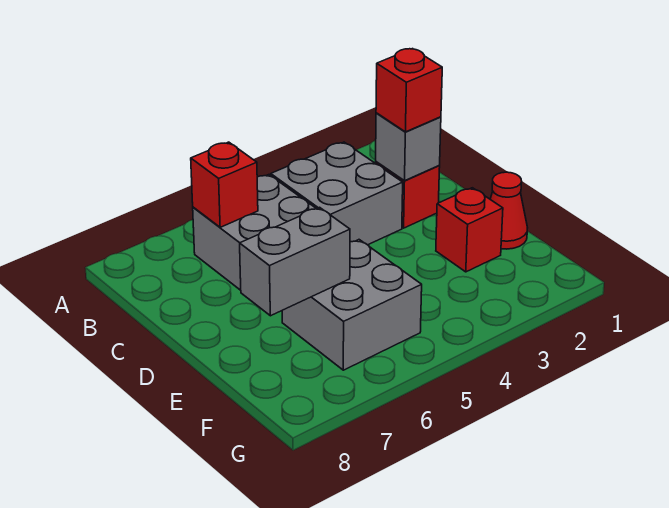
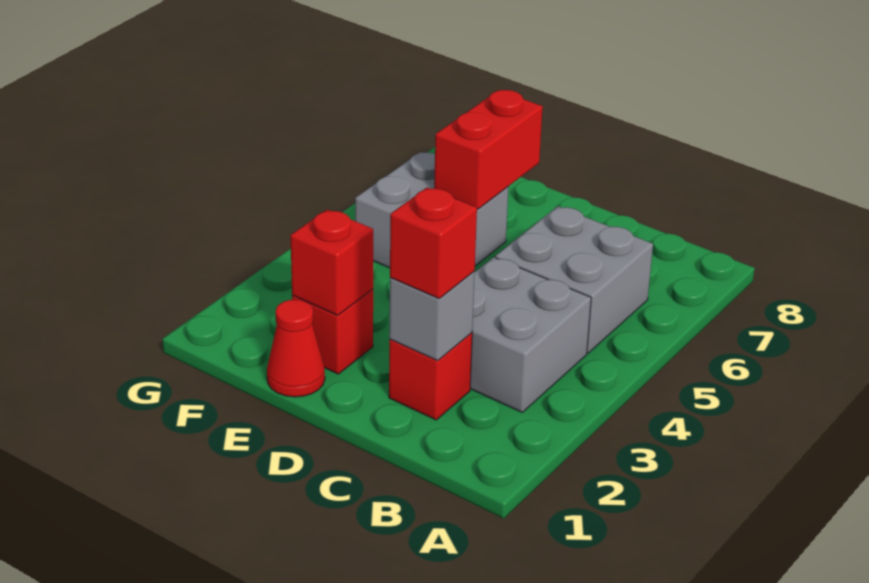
red 1x1 brick [191,142,258,227] -> red 1x1 brick moved to [291,210,373,315]
grey 1x2 brick [240,207,350,316] -> red 1x2 brick [434,90,543,209]

